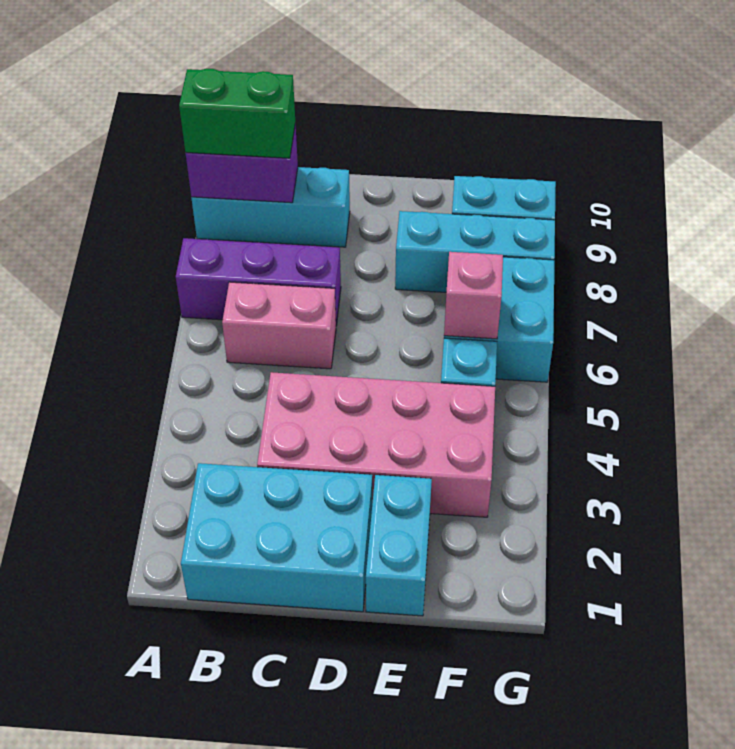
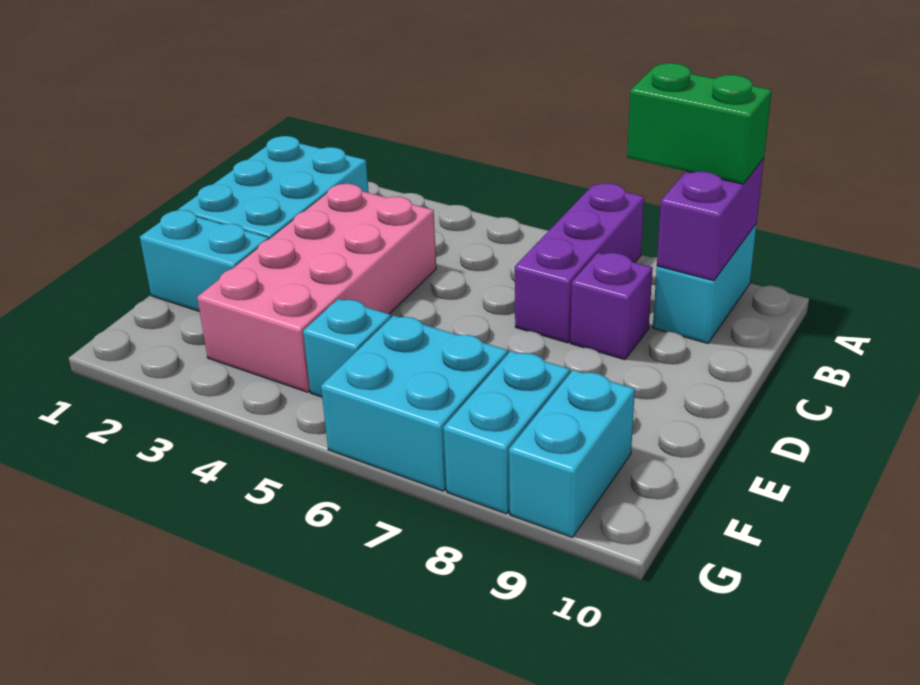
cyan 1x3 brick [191,167,350,247] -> cyan 1x2 brick [653,224,757,344]
green 1x2 brick [179,69,295,158] -> green 1x2 brick turned to [627,63,772,184]
pink 1x2 brick [222,282,336,369] -> none
none -> purple 1x1 brick [570,253,653,360]
cyan 1x3 brick [395,211,555,292] -> cyan 1x2 brick [444,351,570,514]
pink 1x1 brick [444,252,503,339] -> none

